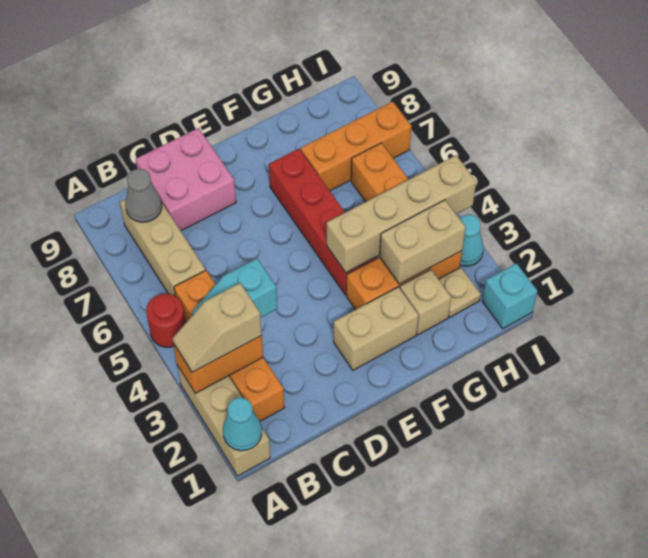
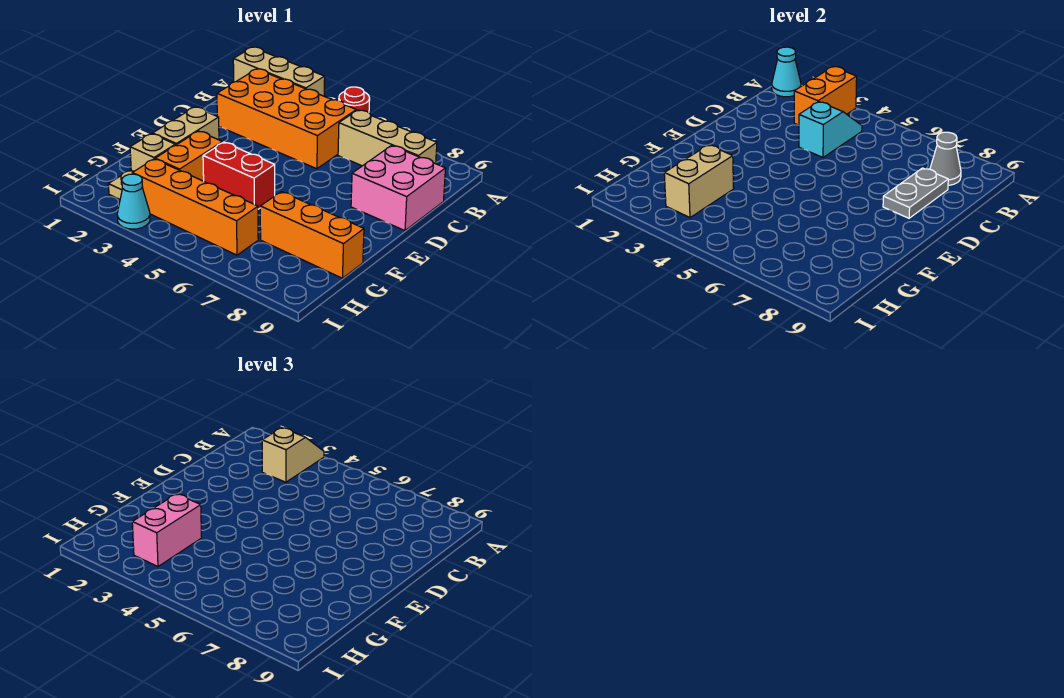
orange 1x4 brick [174,270,285,421] -> orange 2x4 brick [217,69,356,169]
none -> grey 1x2 plate [883,168,948,218]
red 1x4 brick [269,149,377,295] -> red 1x2 brick [203,142,275,209]
tan 1x4 brick [327,155,476,273] -> none
none -> pink 1x2 brick [132,494,202,567]
orange 1x3 brick [301,102,412,191] -> orange 1x3 brick turned to [260,192,364,278]
cyan 1x1 brick [482,263,537,329] -> none

